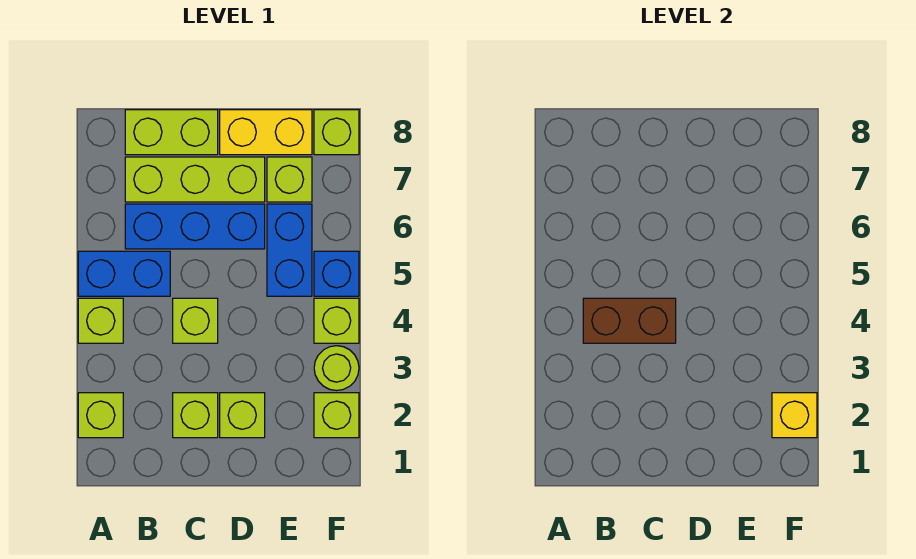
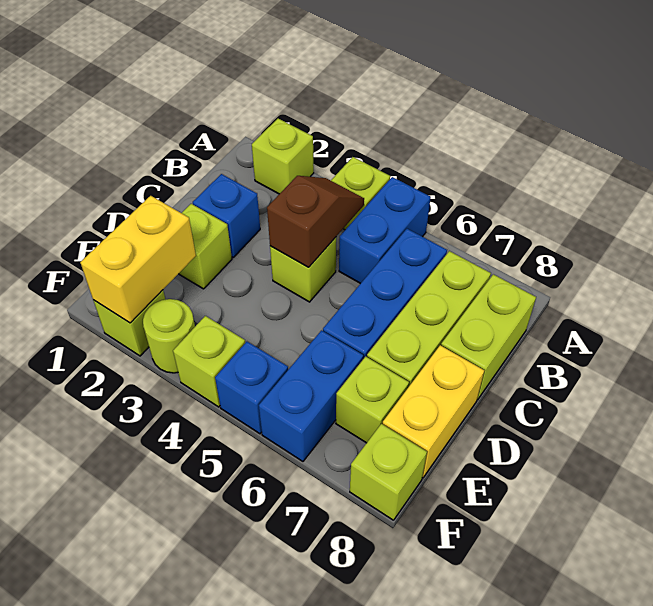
brown 1x2 brick [583,298,676,343] -> brown 1x2 slope [267,176,364,267]
lime 1x1 brick [173,393,218,438] -> blue 1x1 brick [193,174,260,257]
blue 1x2 brick [267,204,312,296] -> blue 1x2 brick turned to [259,330,363,461]
yellow 1x1 brick [772,393,817,438] -> yellow 1x2 brick [80,196,196,323]

